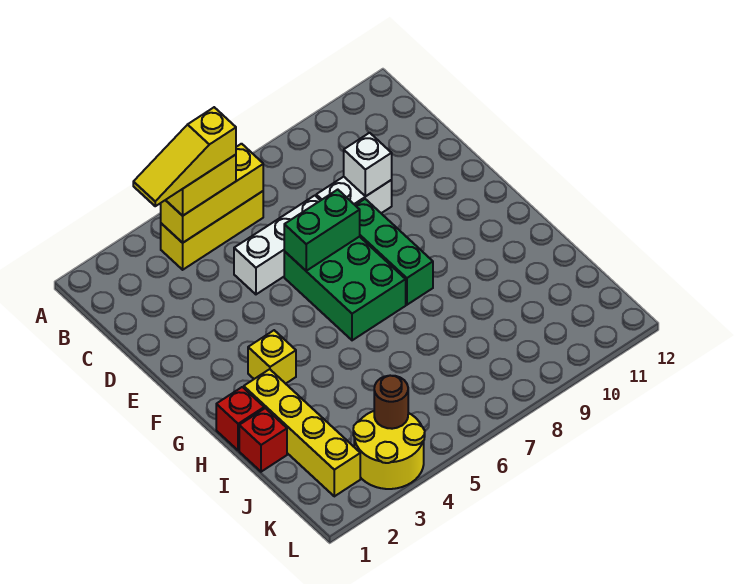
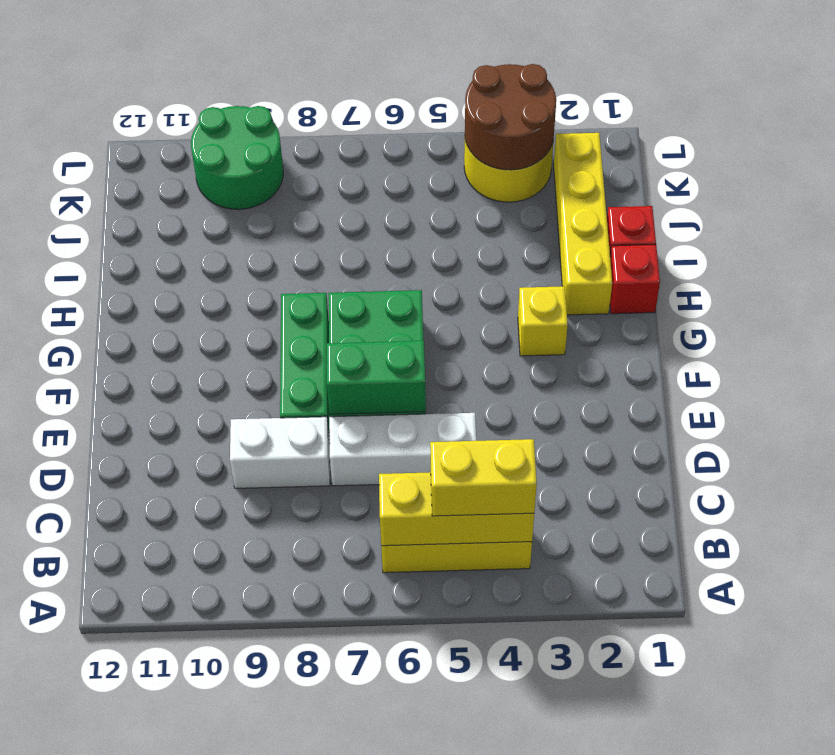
yellow 1x3 slope [133,107,236,206] -> none
white 1x1 brick [344,133,392,197] -> none
brown 1x1 round brick [374,376,408,429] -> brown 2x2 round brick [465,64,556,170]
none -> green 2x2 round brick [191,106,283,209]

